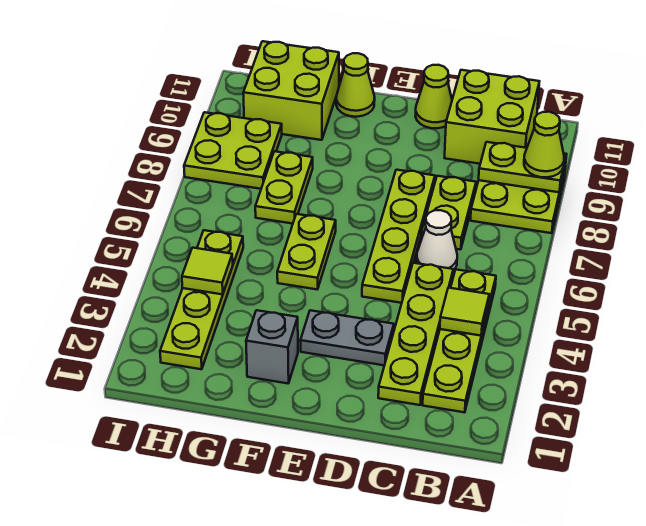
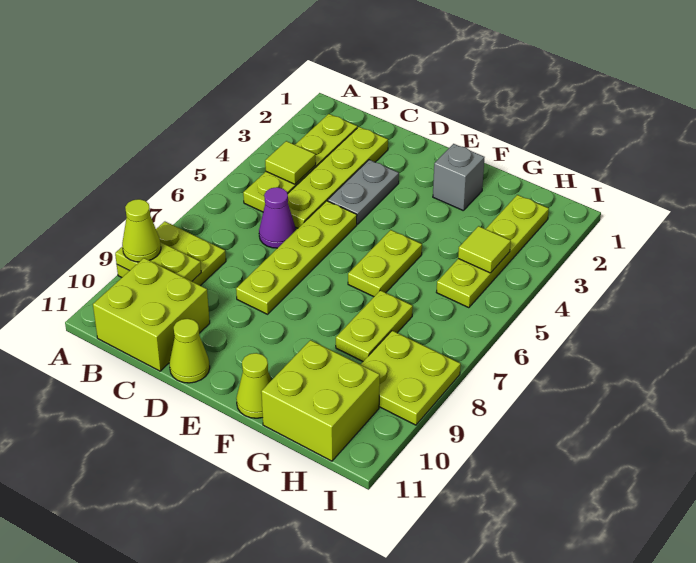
white 1x1 cone [417,210,457,270] -> purple 1x1 cone [259,187,296,248]
lime 1x2 plate [421,176,476,250] -> none
grey 1x2 plate [300,310,394,365] -> grey 1x2 plate turned to [328,160,399,224]

